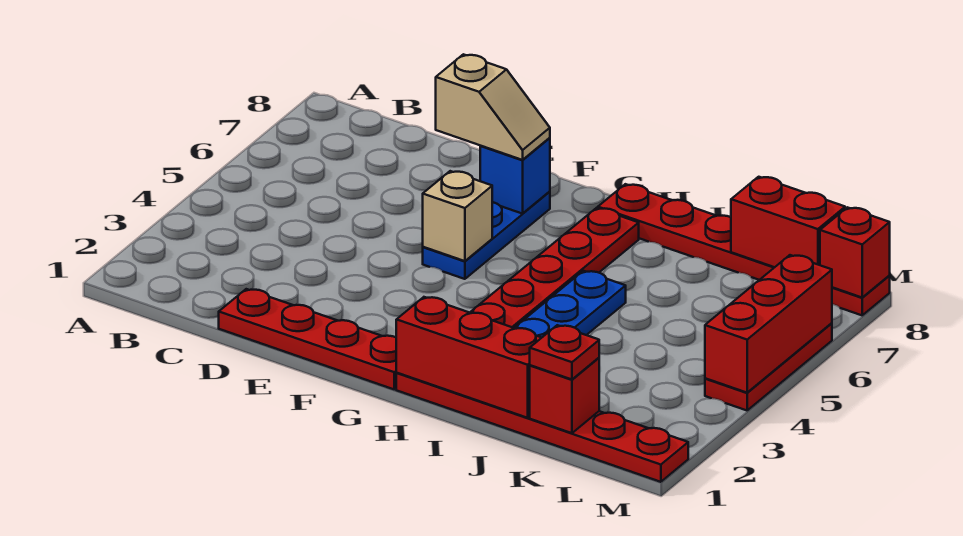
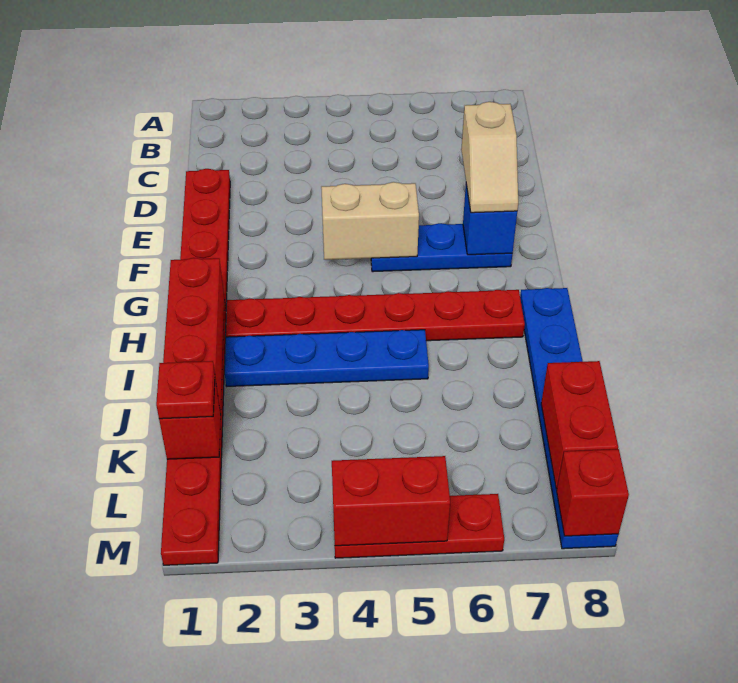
tan 1x1 brick [423,171,492,261] -> tan 1x2 brick [321,182,419,260]
red 1x6 plate [598,184,890,315] -> blue 1x6 plate [520,288,618,549]
red 1x3 brick [705,255,832,393] -> red 1x2 brick [332,456,450,546]

